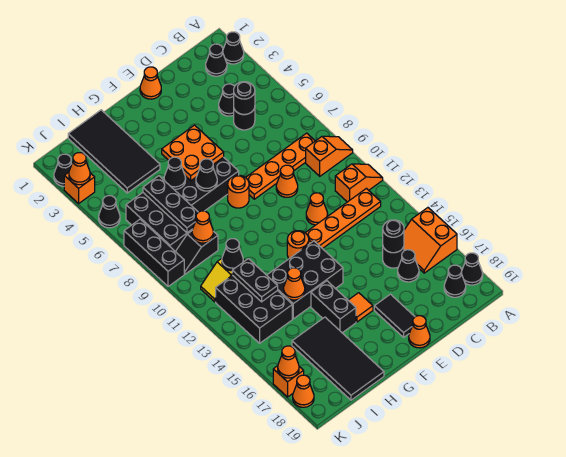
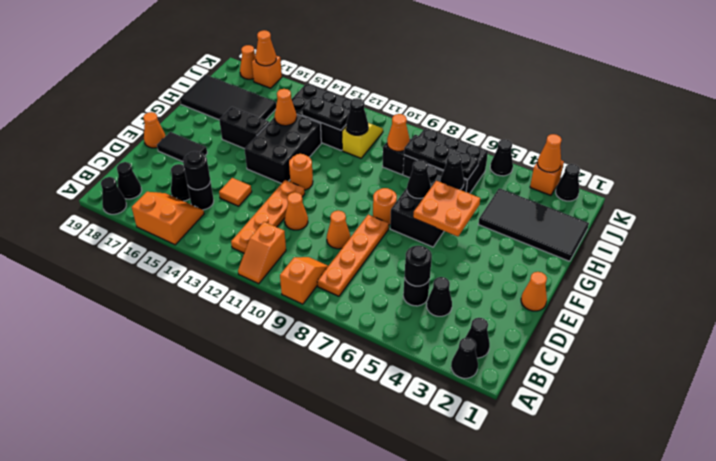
orange 1x2 slope [306,136,353,176] -> orange 1x2 slope turned to [280,257,328,304]
orange 1x1 tile [348,293,373,322] -> orange 1x1 tile moved to [219,178,252,206]
black 1x3 brick [124,219,184,286] -> none

